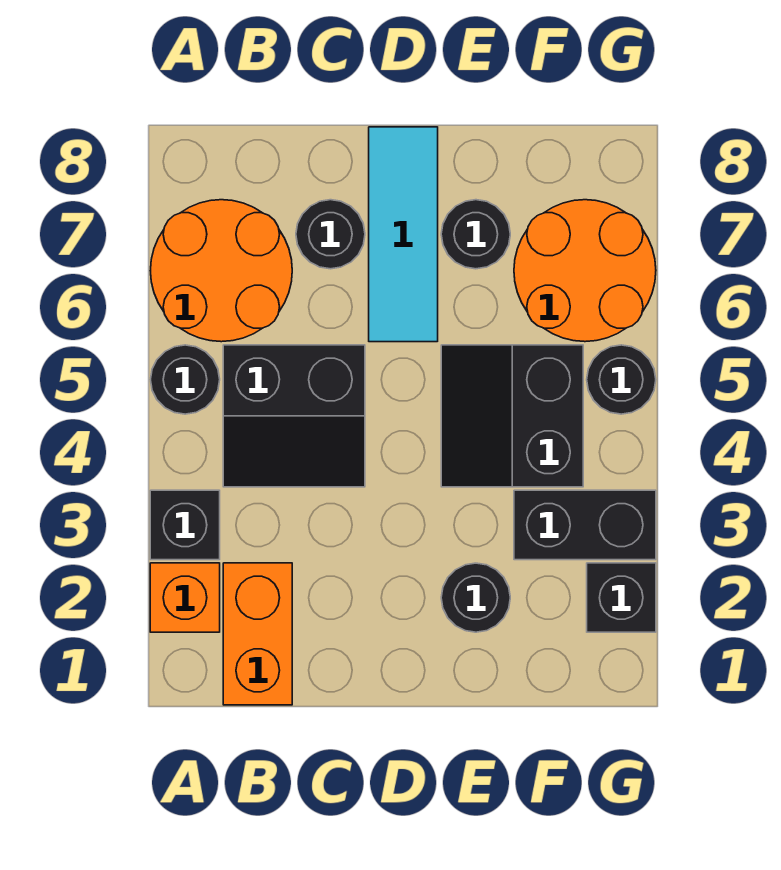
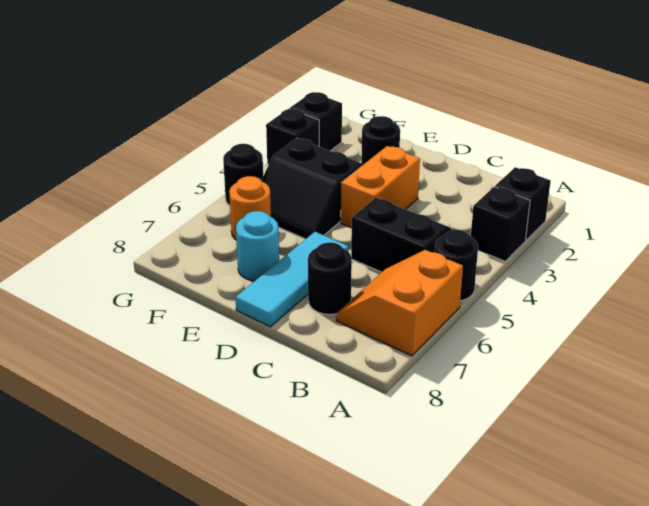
orange 1x1 brick [150,563,220,632] -> black 1x1 brick [495,167,551,240]
orange 2x2 round brick [150,200,292,342] -> orange 2x2 slope [336,250,463,356]
orange 1x2 brick [223,563,292,705] -> orange 1x2 brick moved to [341,146,420,228]
black 2x2 slope [441,345,583,487] -> black 2x2 slope turned to [261,138,362,239]
black 1x1 round brick [441,200,510,269] -> cyan 1x1 round brick [236,211,279,281]
black 1x2 brick [514,490,656,560] -> black 1x1 brick [266,109,319,165]
orange 2x2 round brick [514,200,656,342] -> orange 1x1 round brick [229,176,271,240]

